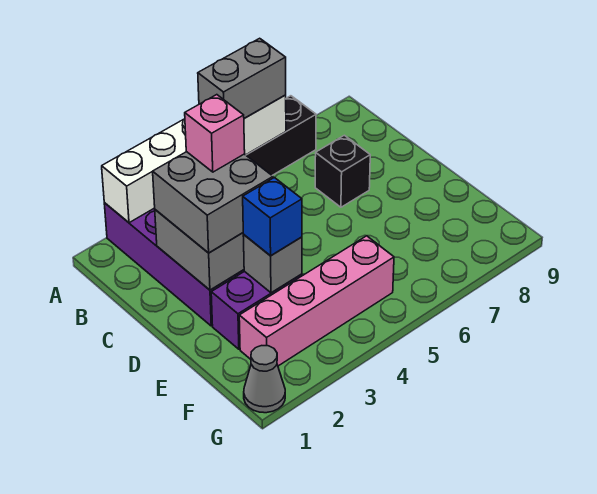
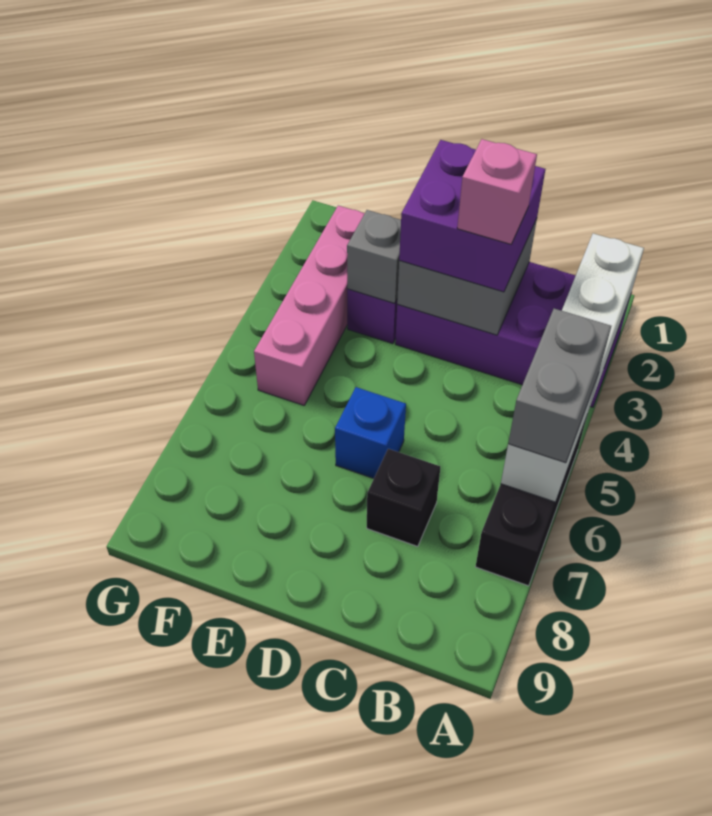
grey 2x2 brick [153,152,273,253] -> purple 2x2 brick [399,140,545,292]
blue 1x1 brick [243,177,302,256] -> blue 1x1 brick moved to [335,387,406,478]
grey 1x1 cone [244,346,285,413] -> none

